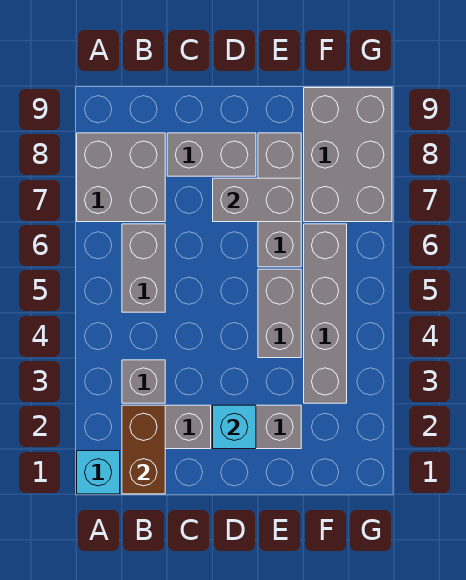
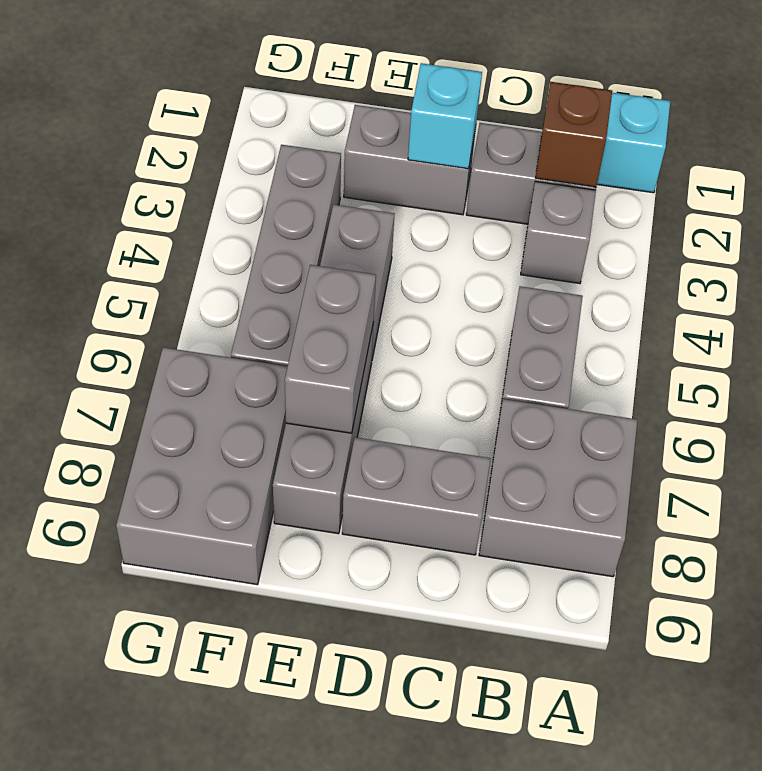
brown 1x2 brick [122,405,165,494] -> brown 1x1 brick [535,82,612,187]
grey 1x2 brick [213,178,301,222] -> grey 1x2 brick turned to [285,265,376,433]

